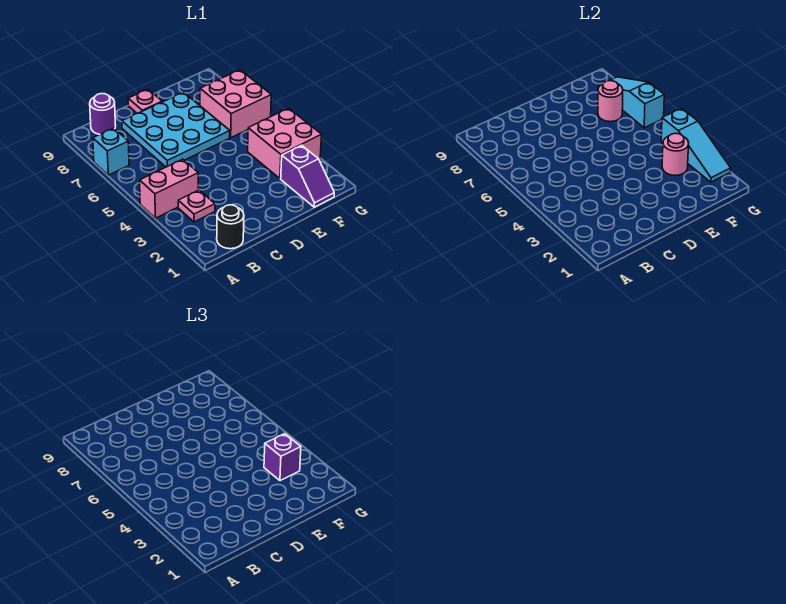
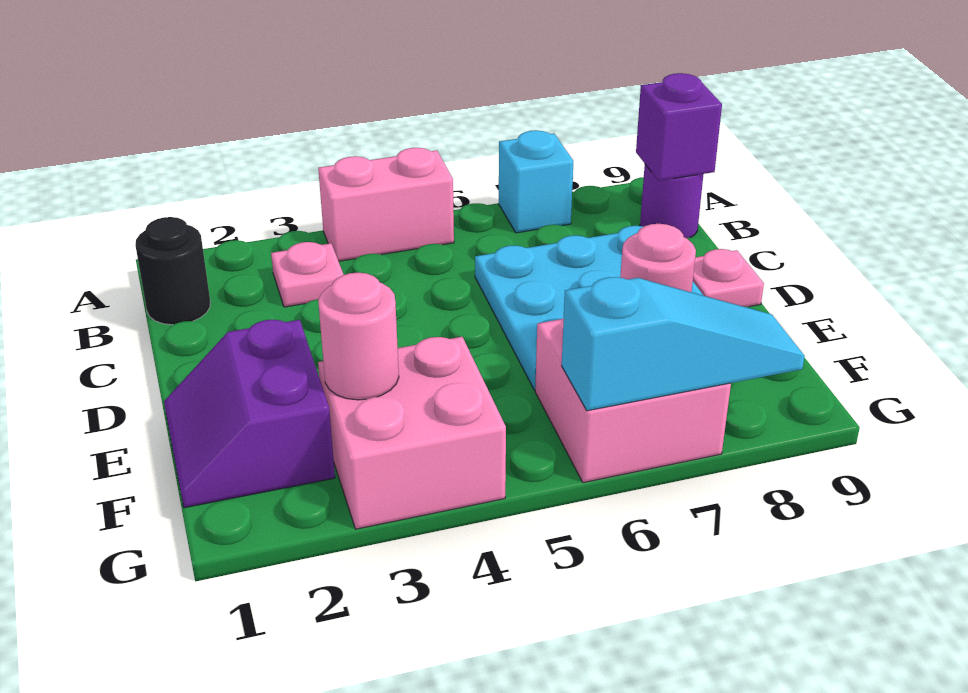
pink 1x2 brick [140,159,198,218] -> pink 1x2 brick turned to [318,148,454,261]
purple 1x2 slope [281,145,334,207] -> purple 2x2 slope [164,320,335,508]
purple 1x1 brick [264,434,301,481] -> purple 1x1 brick moved to [636,73,722,181]
cyan 1x3 slope [661,108,731,182] -> none

